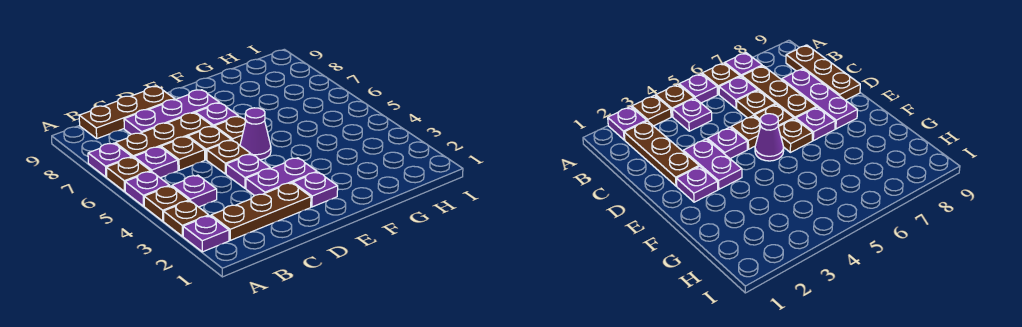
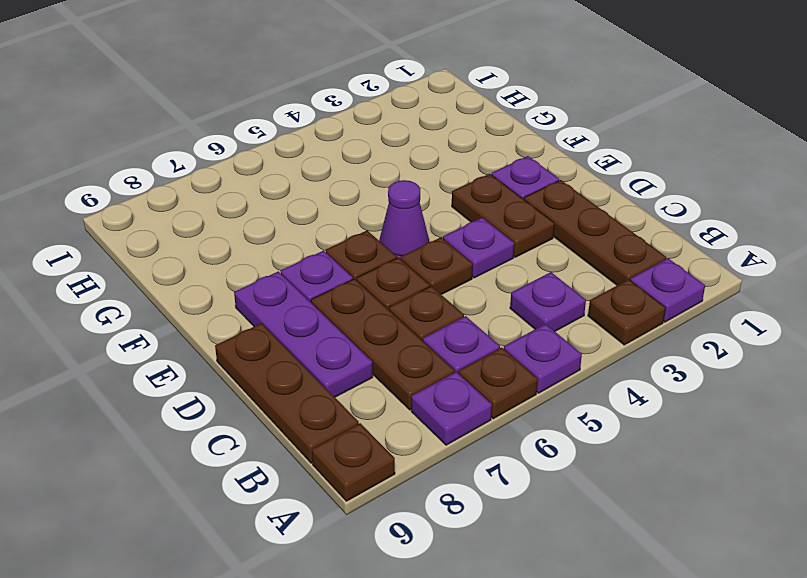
brown 1x1 plate [144,186,189,221] -> brown 1x1 plate moved to [312,423,395,501]
purple 1x2 plate [246,158,317,196] -> brown 1x2 plate [452,174,554,257]

